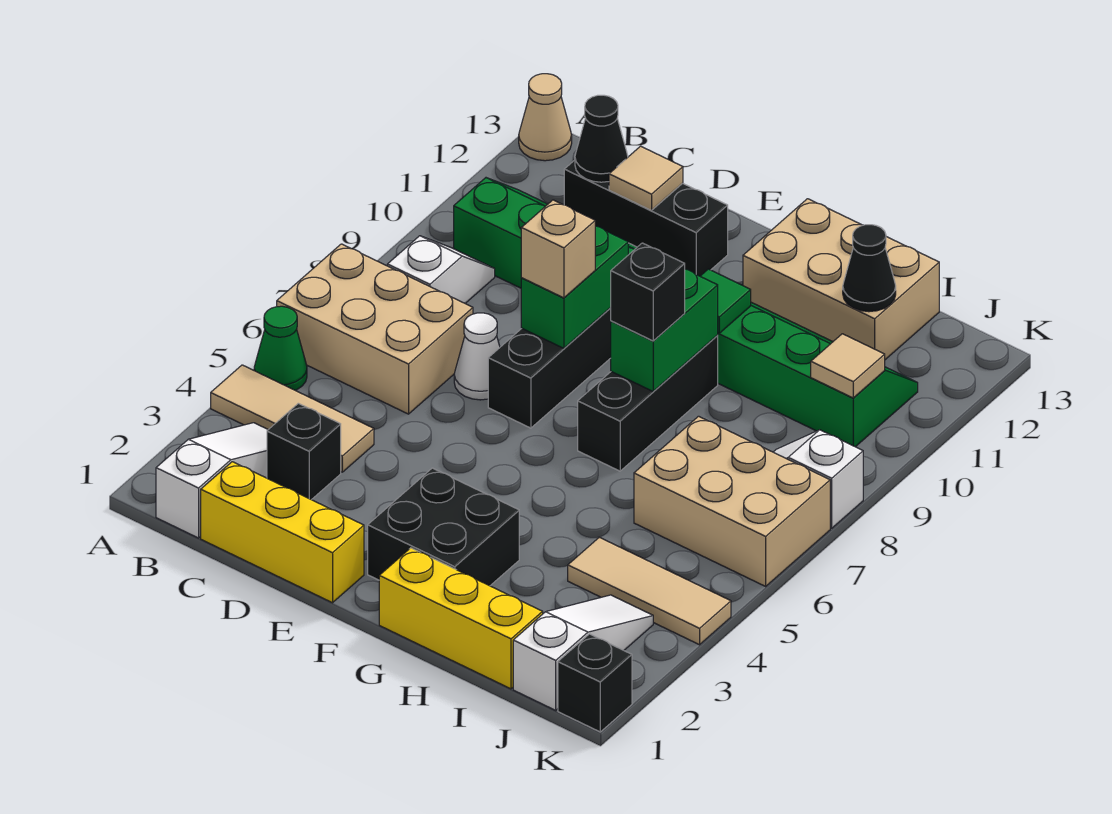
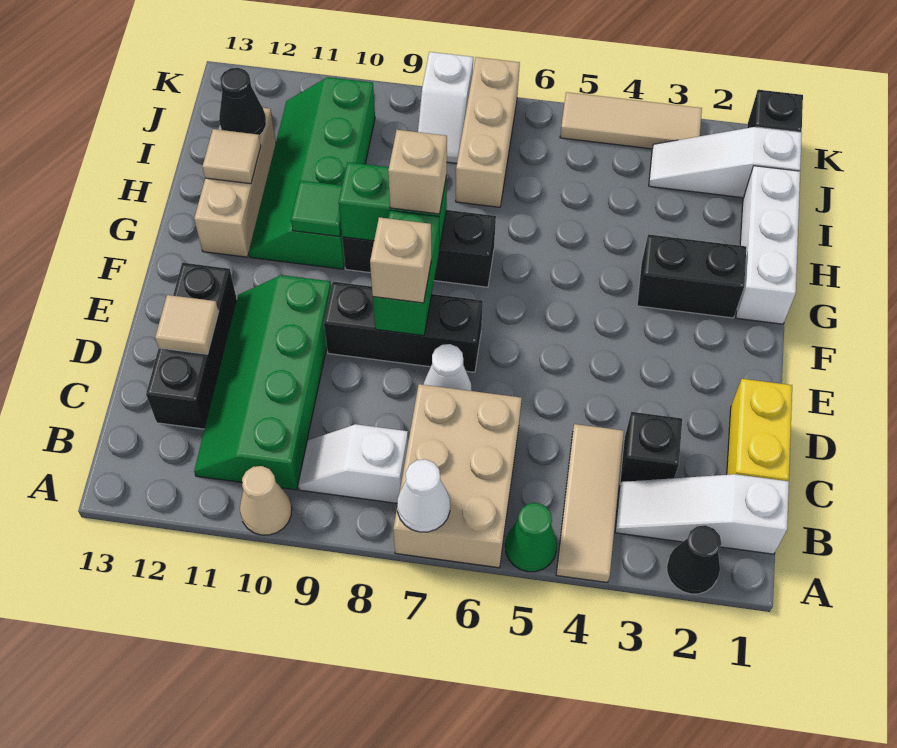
none -> white 1x1 cone [397,459,450,532]
tan 1x1 cone [519,74,572,161] -> tan 1x1 cone moved to [240,466,292,535]
yellow 1x3 brick [201,462,364,603] -> yellow 1x2 brick [727,379,792,481]
black 1x1 cone [575,95,628,182] -> black 1x1 cone moved to [667,525,721,594]
green 1x2 brick [521,226,628,348] -> green 1x2 brick turned to [373,210,439,336]
black 2x2 brick [368,468,519,586] -> black 1x2 brick [637,234,746,318]
yellow 1x3 brick [379,548,543,689] -> white 1x3 brick [736,166,800,324]
black 1x1 brick [611,243,685,341] -> tan 1x1 brick [388,130,447,214]
tan 2x3 brick [743,199,939,360] -> tan 1x3 brick [194,108,276,257]
tan 1x3 tile [568,537,731,645] -> tan 1x3 tile turned to [560,92,702,149]
tan 2x3 brick [634,416,830,586] -> tan 1x3 brick [456,57,520,207]
tan 1x1 tile [811,334,885,398] -> tan 1x1 tile moved to [202,129,261,184]

